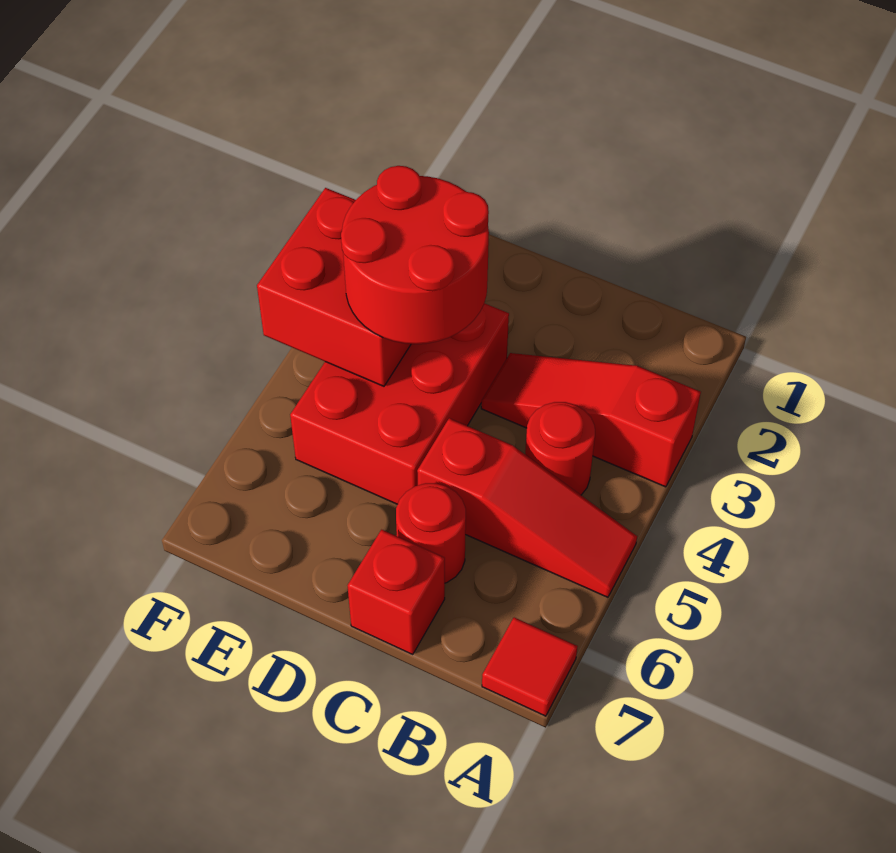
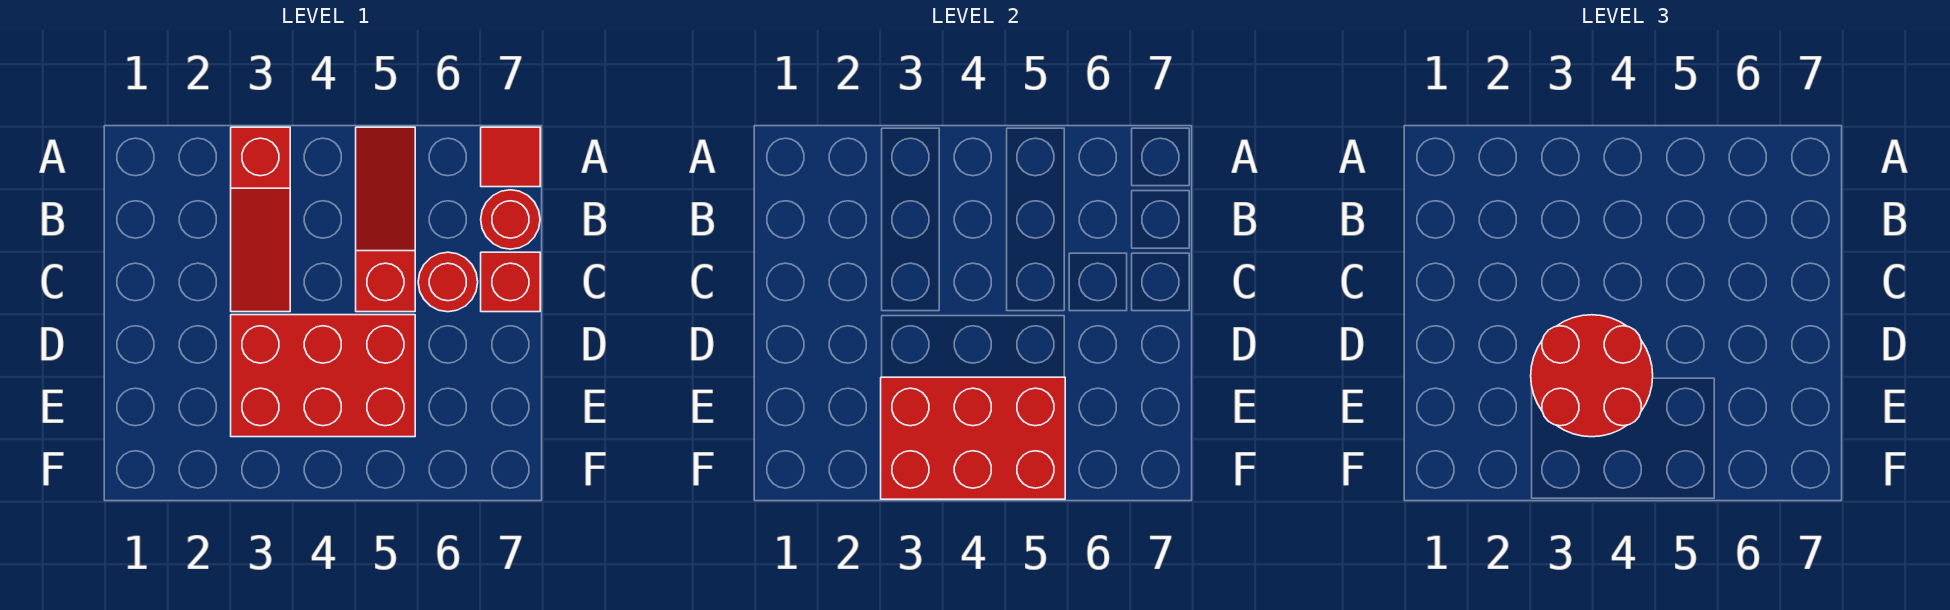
red 1x1 round brick [525,402,595,495] -> red 1x1 round brick moved to [481,190,540,249]
red 2x2 brick [257,188,411,386] -> red 2x3 brick [881,377,1065,499]

